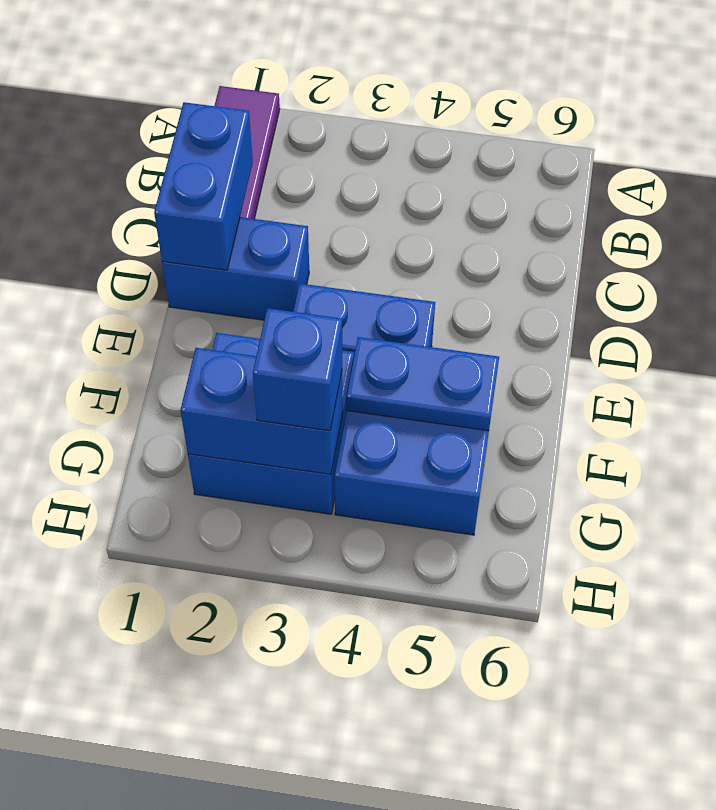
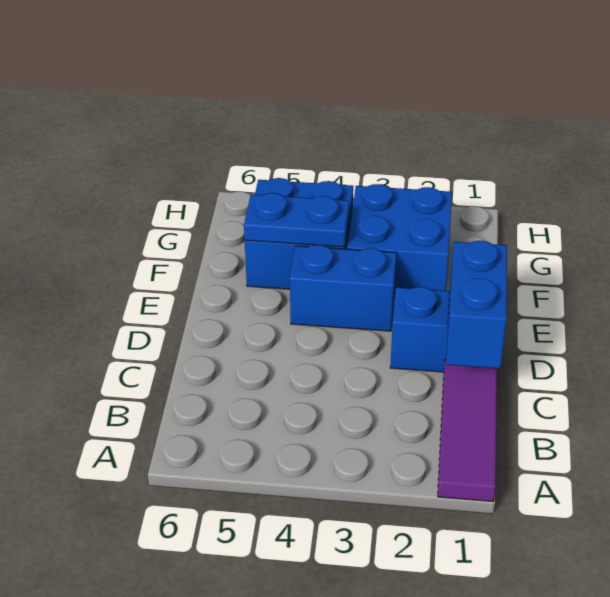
blue 1x2 brick [181,348,343,474] -> none
blue 1x1 brick [253,308,342,431] -> none

